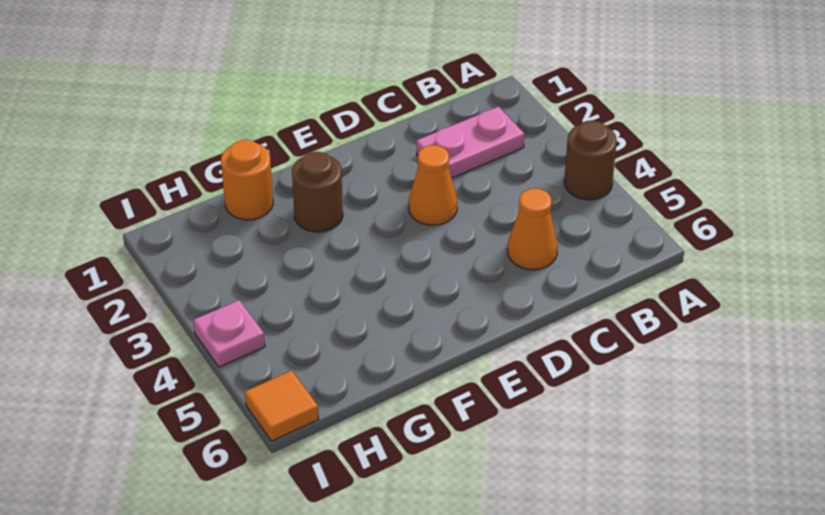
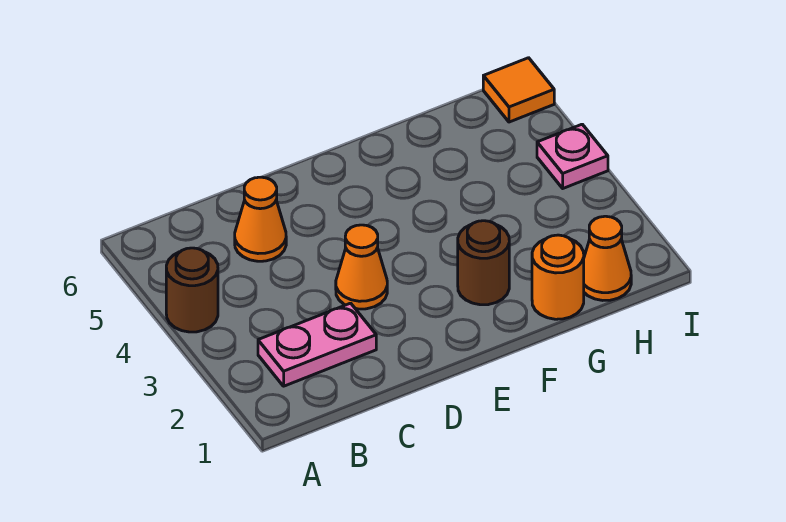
none -> orange 1x1 cone [584,216,631,300]

